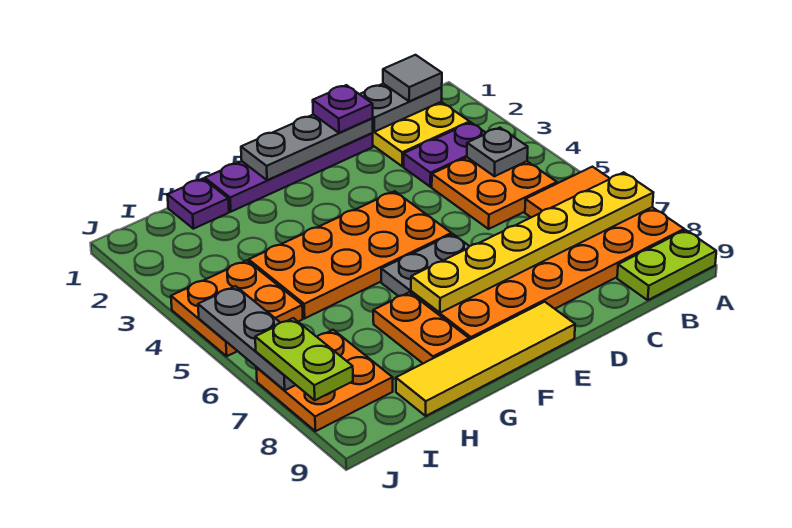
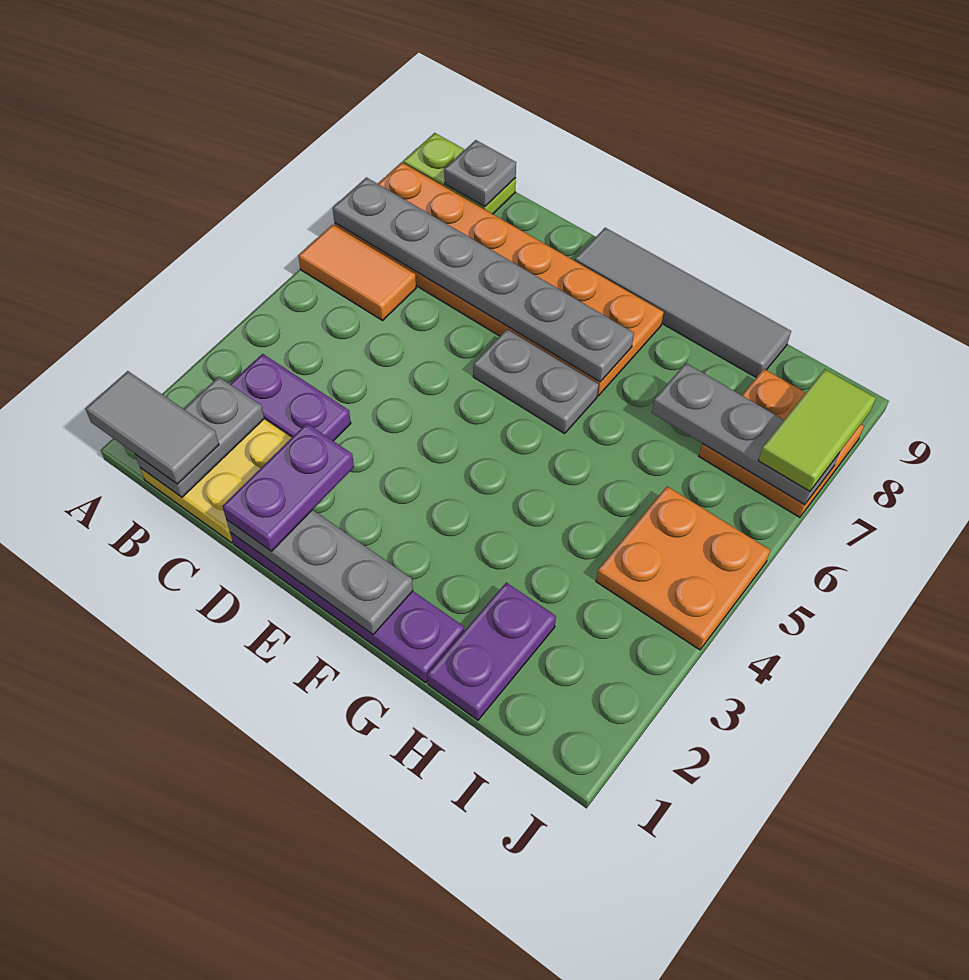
yellow 1x6 plate [411,172,653,313] -> grey 1x6 plate [333,177,634,382]
grey 1x2 plate [360,84,442,132] -> grey 1x2 plate turned to [135,377,264,497]
grey 1x1 tile [383,55,442,101] -> grey 1x2 tile [85,371,219,484]
orange 2x2 plate [432,157,557,229] -> none
grey 1x1 plate [467,128,528,176] -> grey 1x1 plate moved to [444,140,516,207]
purple 1x1 plate [313,85,373,133] -> purple 1x2 plate [222,423,354,551]
orange 2x4 plate [249,191,451,318] -> none
yellow 1x4 tile [396,302,575,416] -> grey 1x4 tile [575,228,791,377]
orange 1x2 plate [373,292,469,363] -> none
purple 1x1 plate [167,179,229,229] -> purple 1x2 plate [427,583,556,720]
grey 1x3 plate [198,286,295,390] -> grey 1x3 plate turned to [652,363,839,505]
lime 1x2 plate [255,318,353,400] -> lime 1x2 tile [758,369,876,491]

